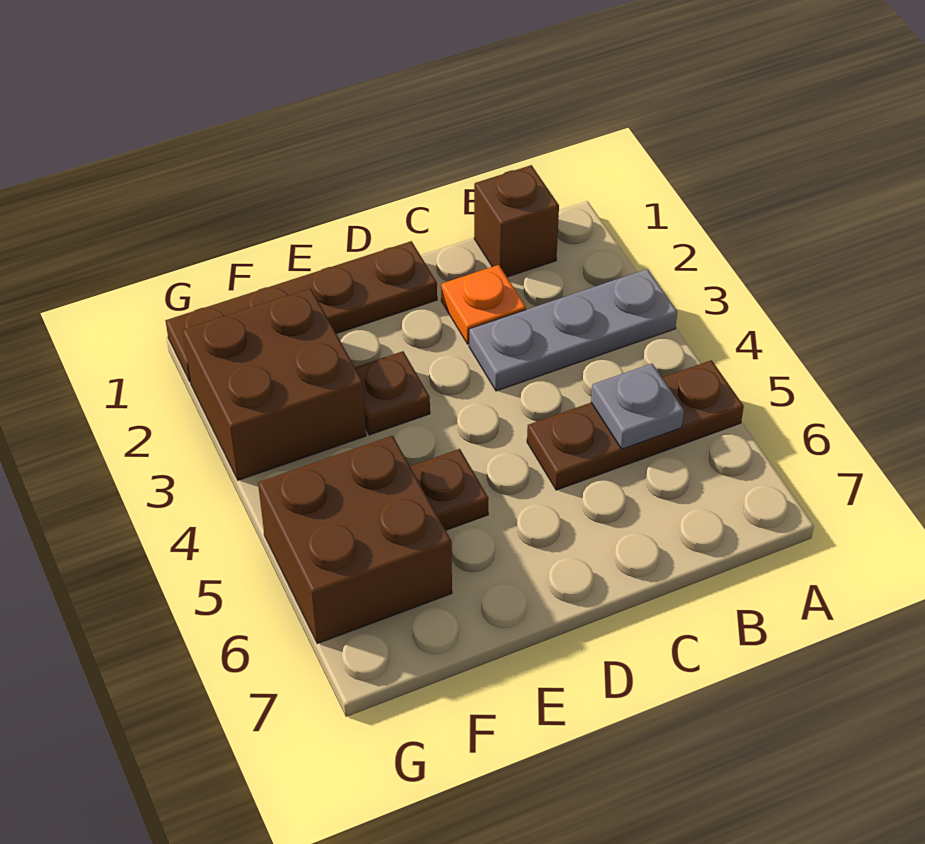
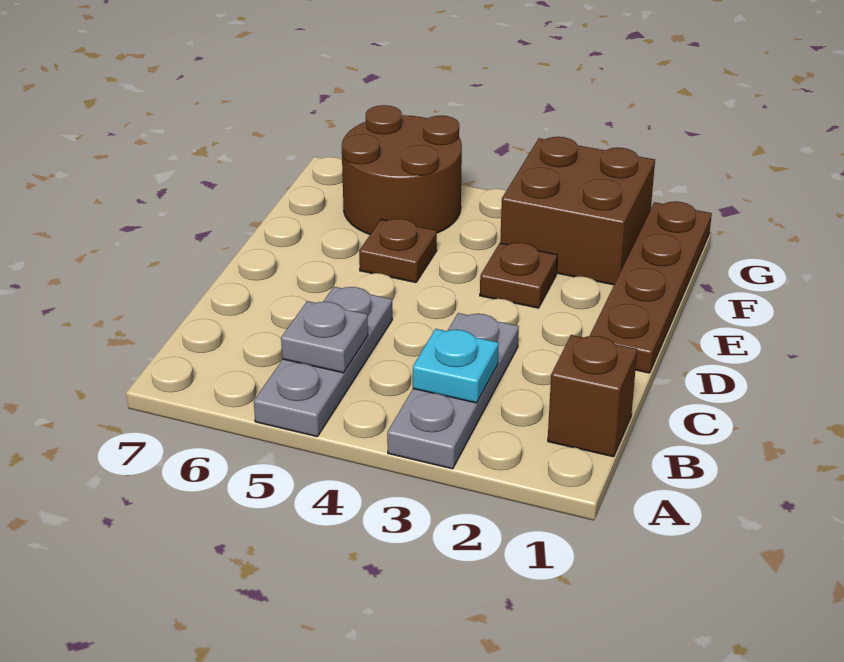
brown 1x3 plate [527,360,744,490] -> grey 1x3 plate [254,287,392,437]
none -> cyan 1x1 plate [413,329,499,403]
orange 1x1 plate [441,265,526,344] -> none
brown 2x2 brick [258,436,452,644] -> brown 2x2 round brick [342,105,462,234]

